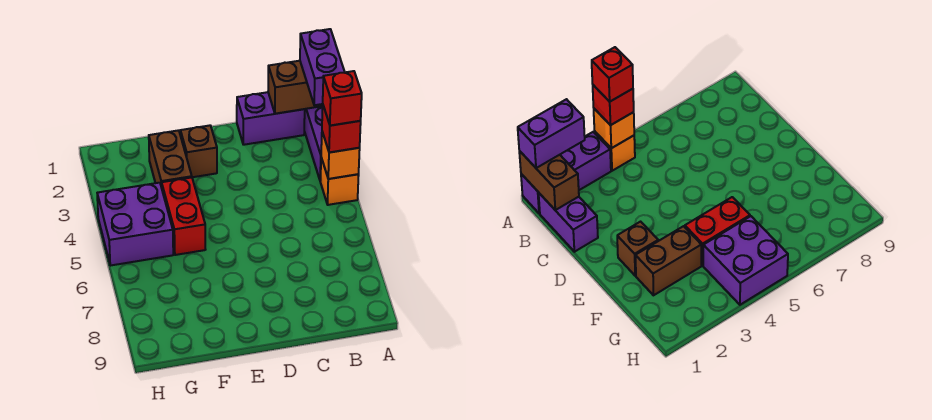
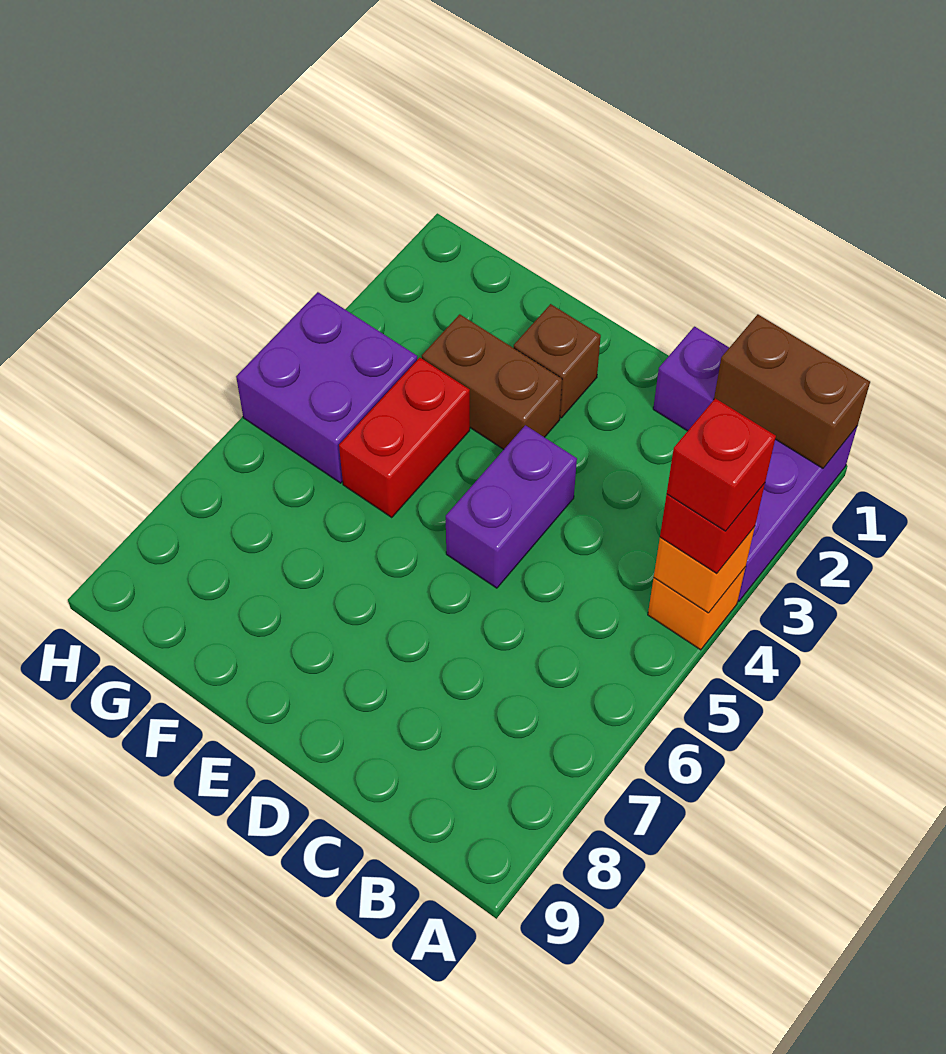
purple 1x2 brick [300,29,345,105] -> purple 1x2 brick moved to [446,425,577,588]
brown 1x2 brick [149,130,192,188] -> brown 1x2 brick turned to [422,314,562,449]

